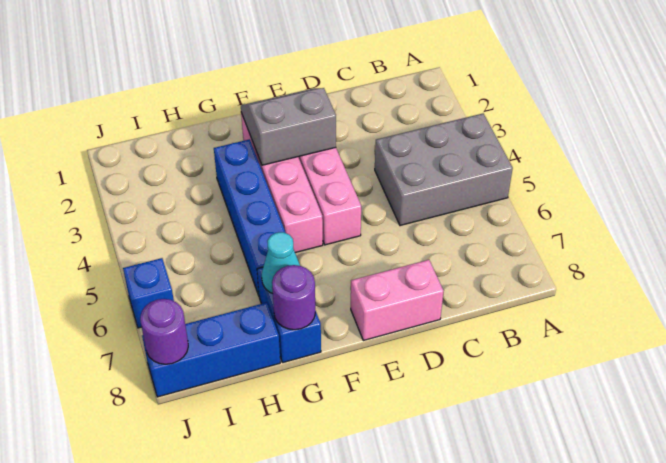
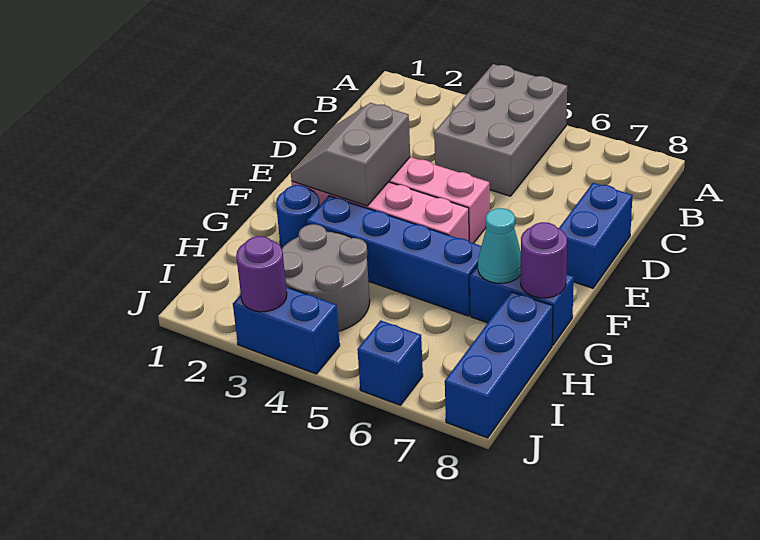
pink 1x2 brick [351,260,444,341] -> blue 1x2 brick [559,183,633,288]
none -> blue 1x1 round brick [276,185,320,248]
none -> grey 2x2 round brick [282,224,370,331]
none -> blue 1x2 brick [233,287,340,374]
purple 1x1 round brick [140,299,188,364] -> purple 1x1 round brick moved to [236,236,287,312]

